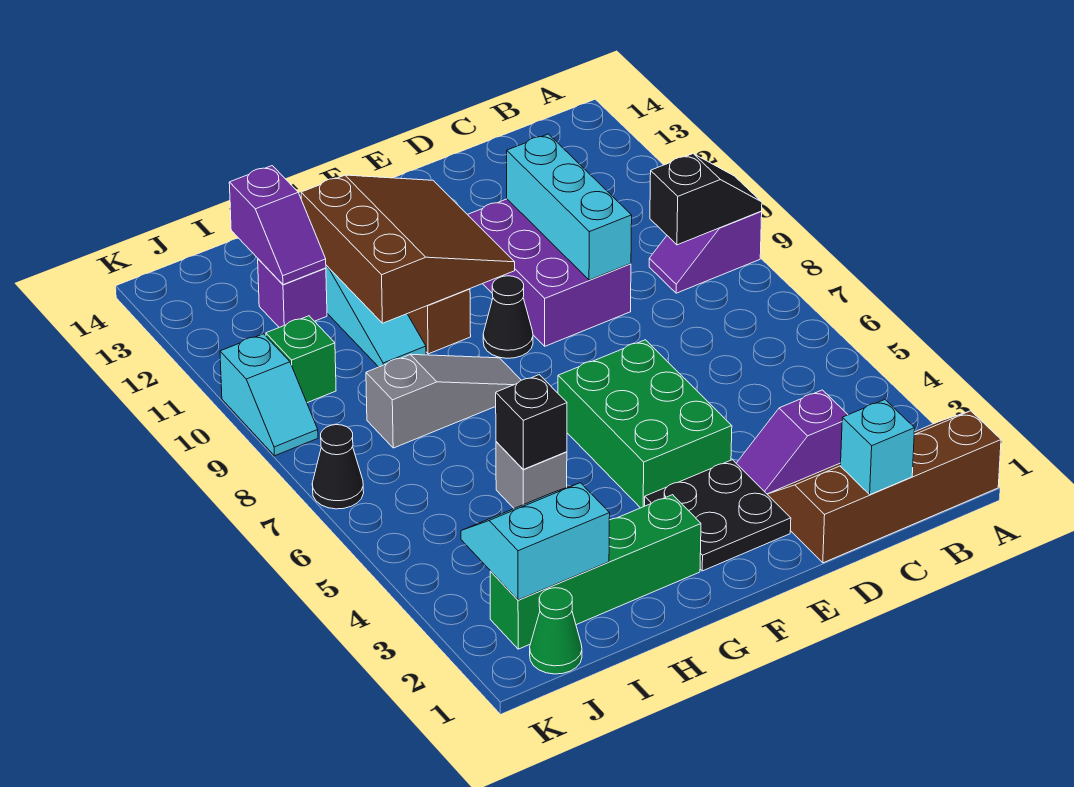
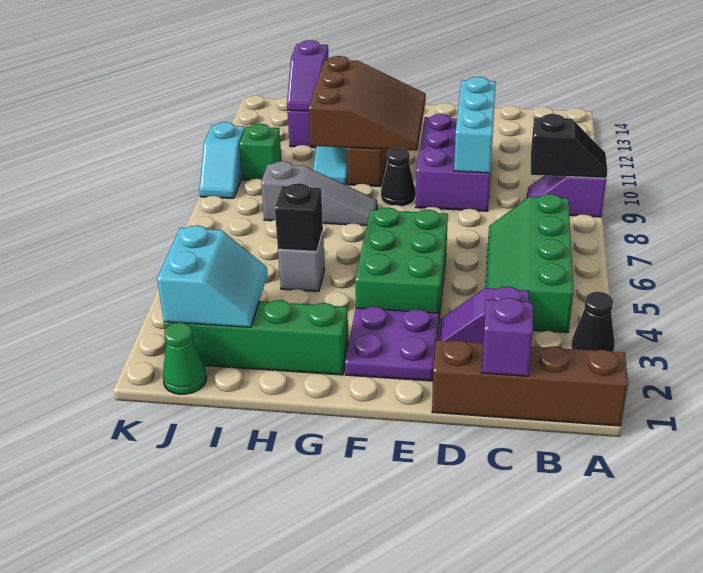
none -> green 2x4 slope [486,194,573,333]
cyan 1x1 brick [841,400,915,495] -> purple 1x1 brick [482,298,533,376]
black 2x2 plate [645,460,791,571] -> purple 2x2 plate [345,307,439,381]
cyan 2x2 slope [461,483,610,600] -> cyan 2x2 slope turned to [157,225,268,327]
black 1x1 cone [312,425,364,509] -> black 1x1 cone moved to [571,292,615,352]

